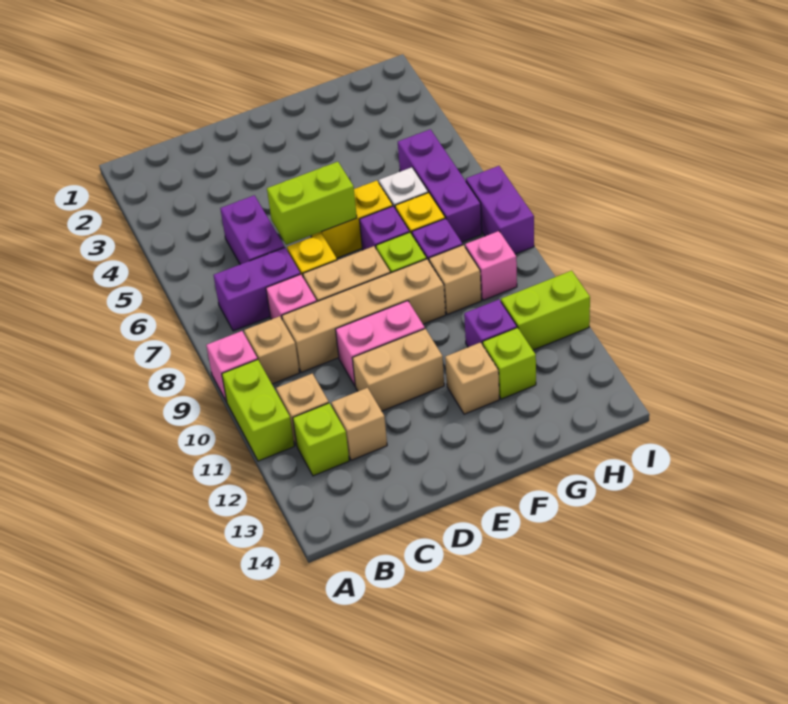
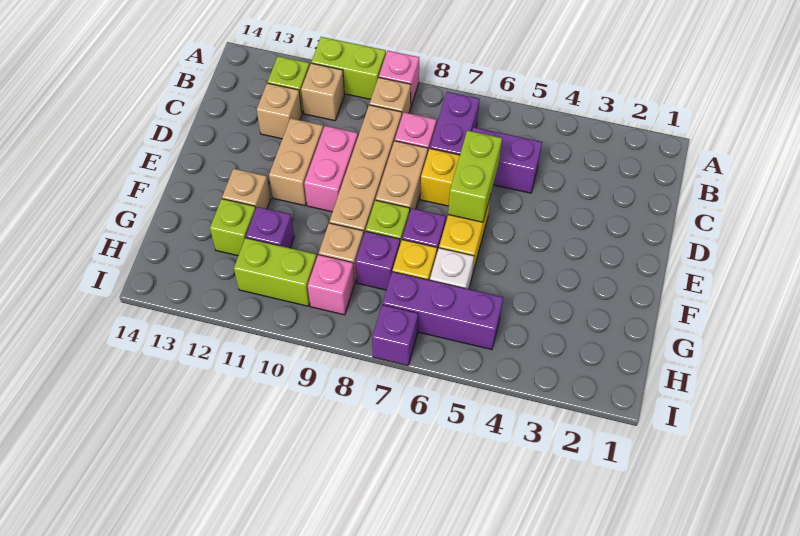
lime 1x2 brick [501,271,590,350] -> lime 1x2 brick turned to [234,238,317,306]
purple 1x2 brick [466,166,534,254] -> purple 1x1 brick [372,305,418,366]

